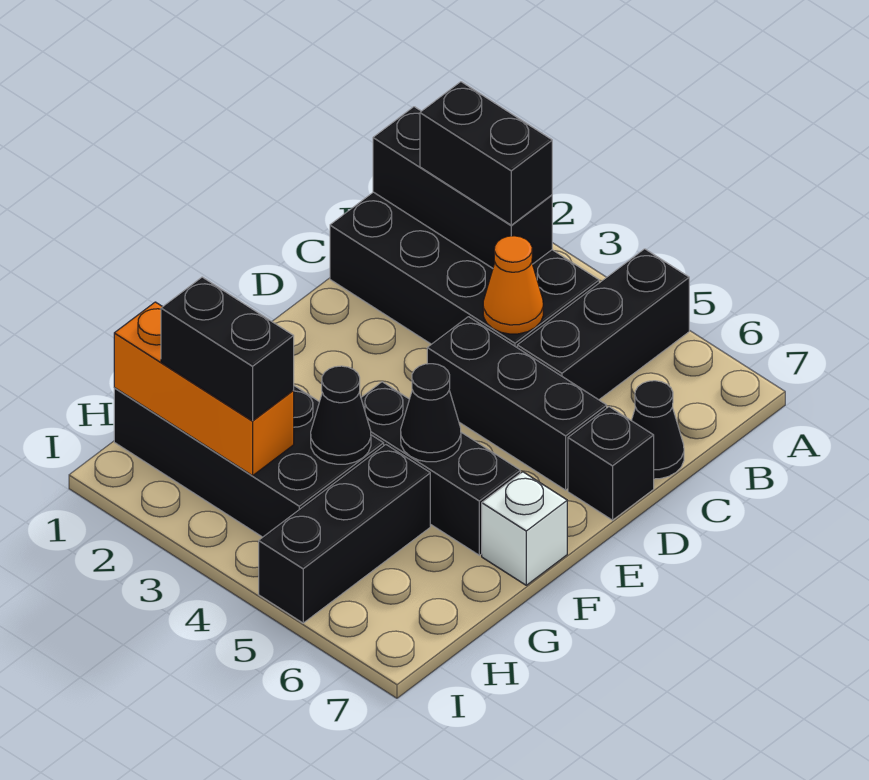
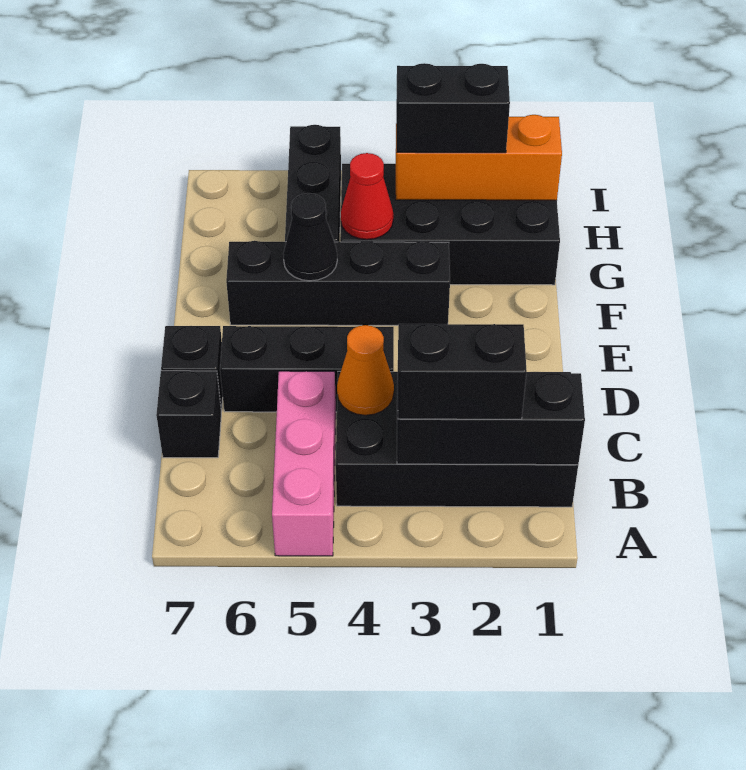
black 1x3 brick [517,249,689,400] -> pink 1x3 brick [272,371,336,556]
black 1x1 cone [631,381,684,479] -> black 1x1 brick [156,371,221,458]
black 1x3 brick [361,382,520,555] -> black 1x4 brick [226,241,450,325]
white 1x1 brick [482,472,567,585] -> none
black 1x1 cone [311,366,371,464] -> red 1x1 cone [341,153,393,240]

